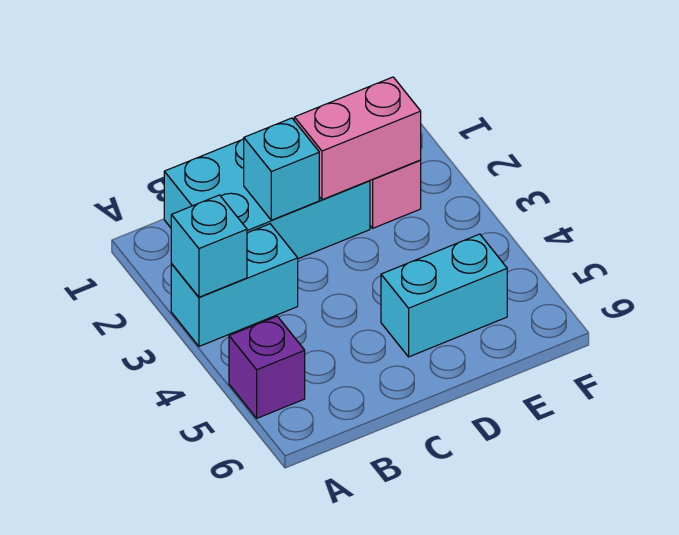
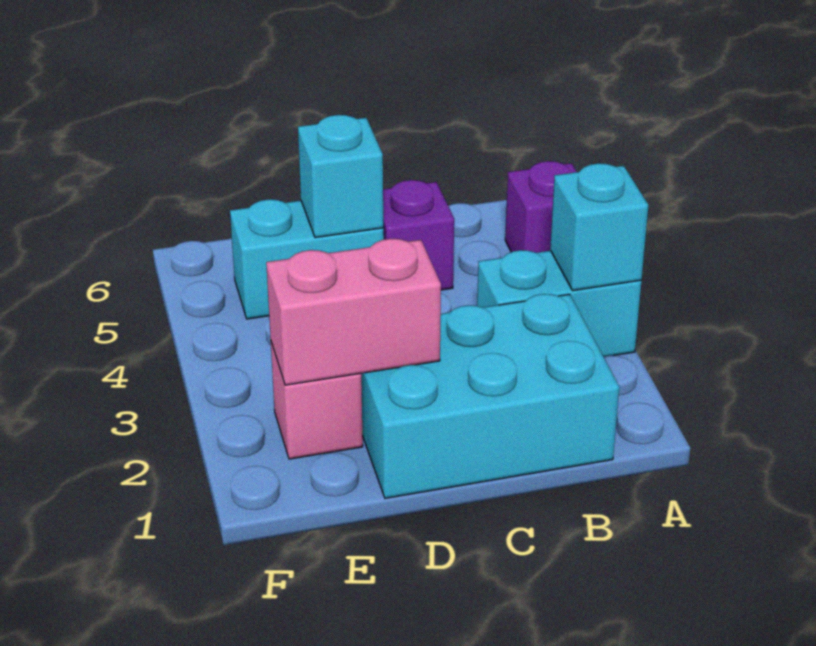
cyan 1x1 brick [244,118,319,220] -> cyan 1x1 brick moved to [298,115,383,238]
none -> purple 1x1 brick [383,180,454,290]

